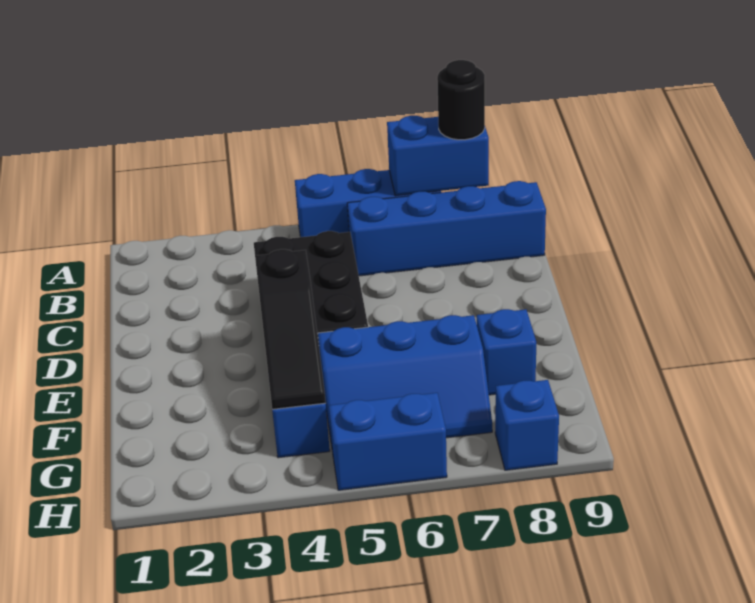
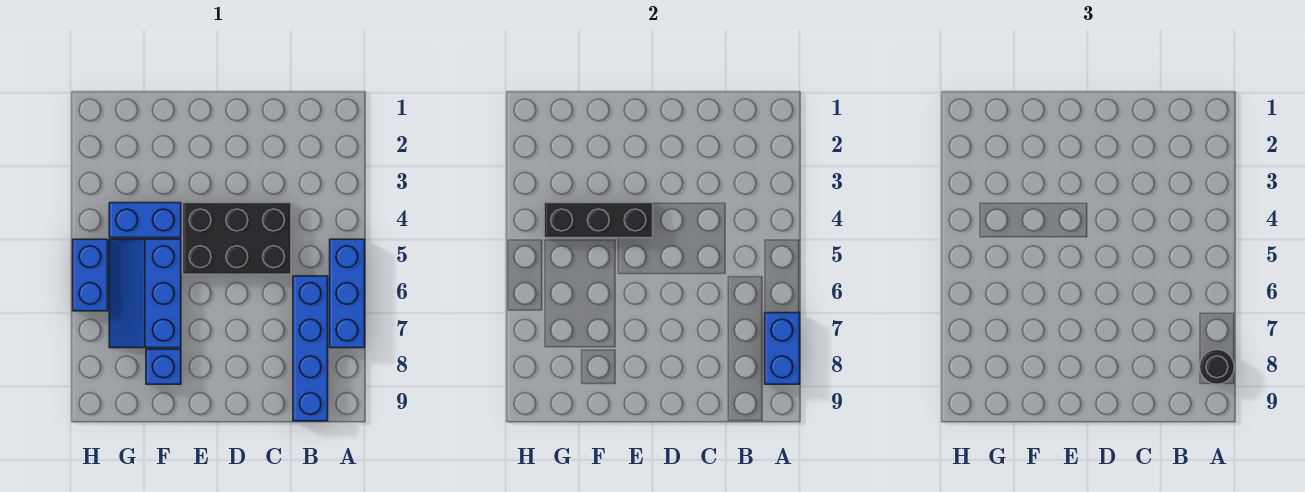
black 1x3 slope [255,249,326,409] -> black 1x3 brick [544,203,653,238]
blue 1x1 brick [495,380,559,470] -> none

